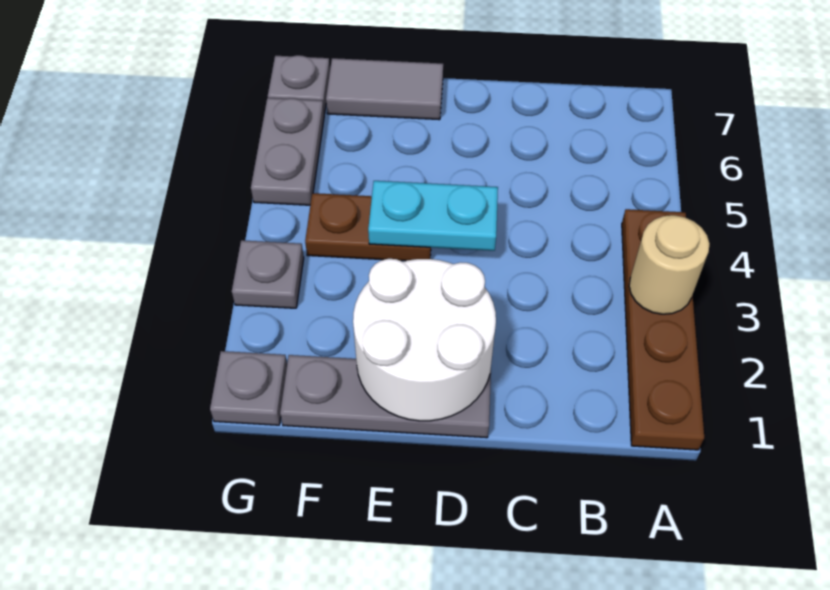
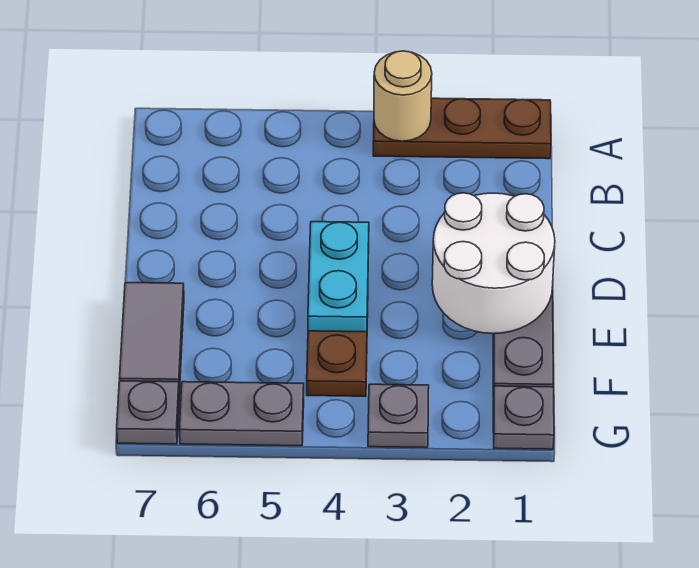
brown 1x4 plate [622,209,704,450] -> brown 1x3 plate [373,98,551,159]

